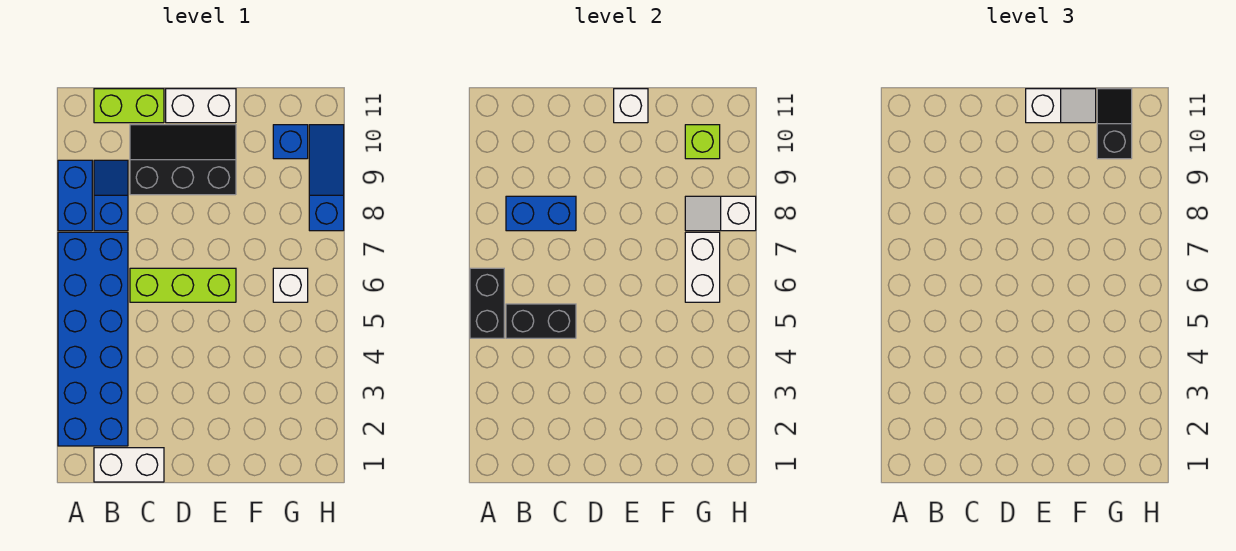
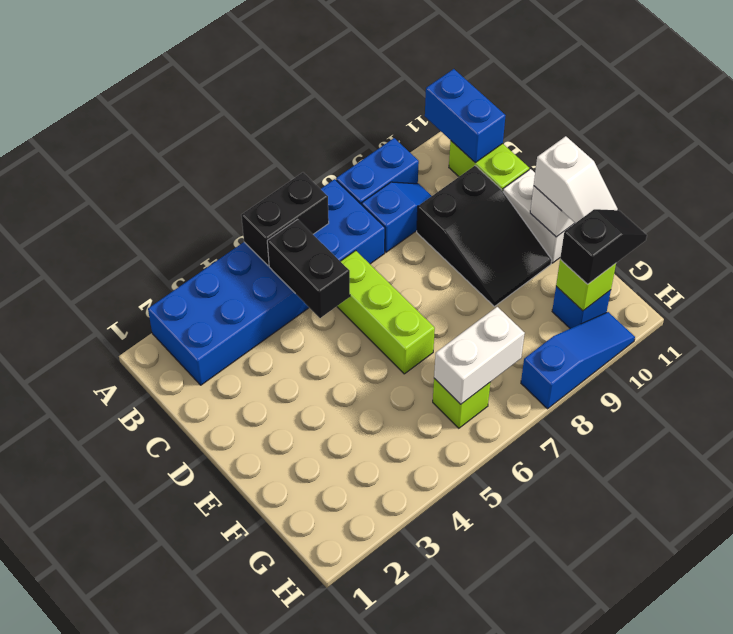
white 1x2 brick [94,448,164,482] -> none
blue 1x2 brick [506,196,576,231] -> blue 1x2 brick moved to [425,69,506,163]
black 2x3 slope [130,125,236,195] -> black 2x3 slope turned to [417,166,552,306]
white 1x1 brick [273,268,308,302] -> lime 1x1 brick [433,378,490,428]
white 1x2 slope [685,196,756,231] -> none

